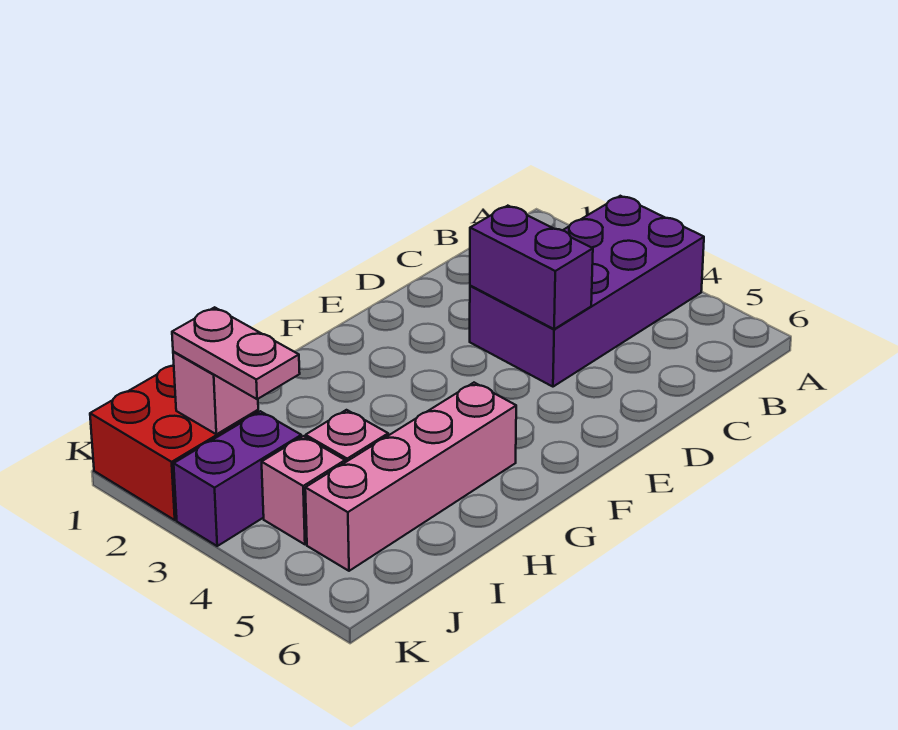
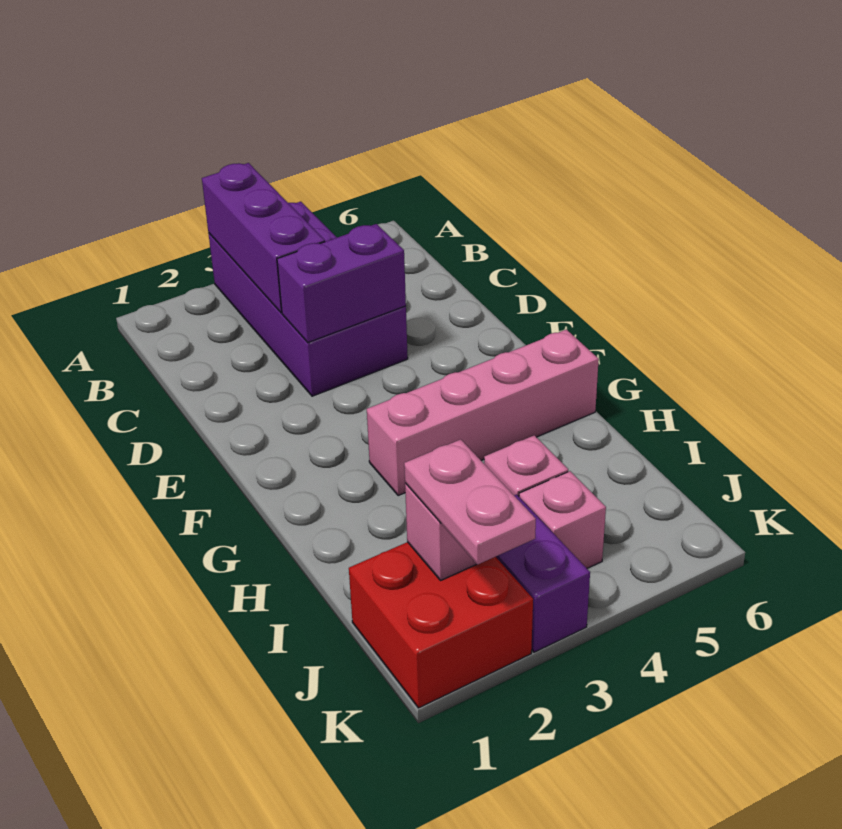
none -> purple 1x3 brick [202,163,325,313]
pink 1x4 brick [305,383,516,571] -> pink 1x4 brick turned to [367,329,599,496]
pink 1x2 plate [172,307,300,399] -> pink 1x2 plate turned to [404,439,536,565]

